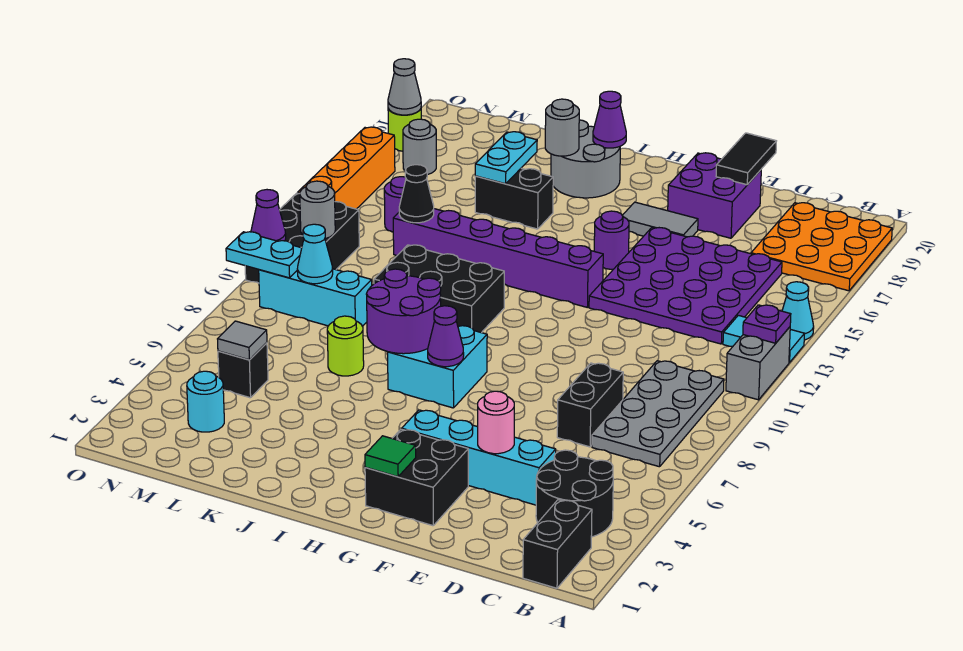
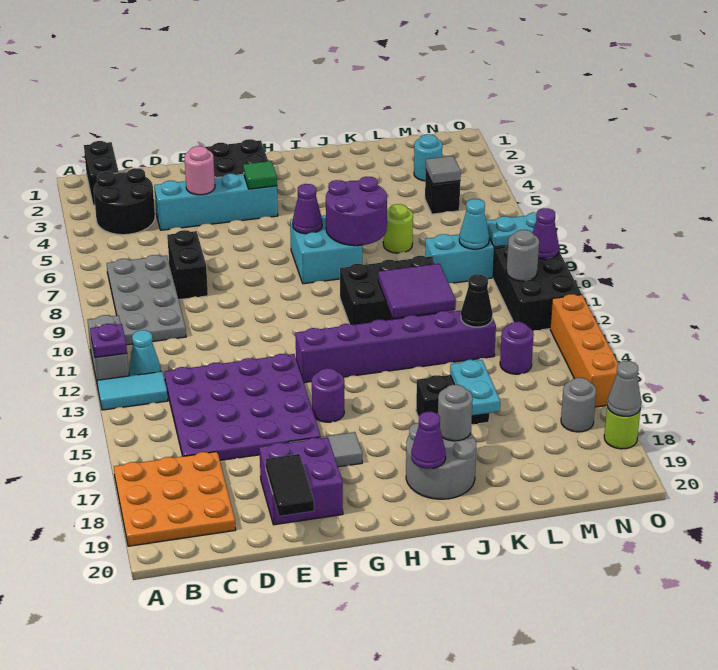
cyan 1x1 cone [782,282,814,340] -> cyan 1x1 cone moved to [129,330,161,376]
green 1x1 tile [365,436,416,477] -> green 1x1 tile moved to [243,161,277,189]
none -> purple 2x2 tile [378,264,456,318]

